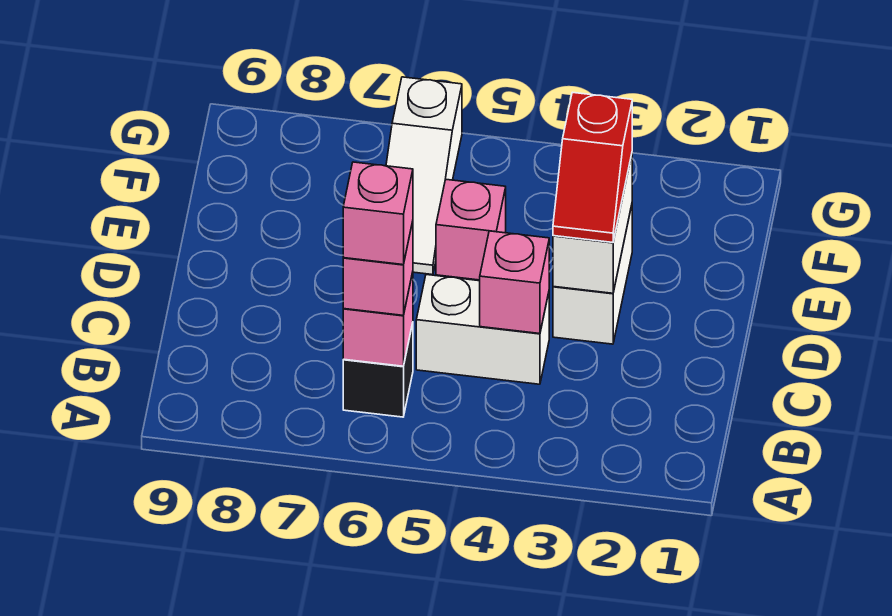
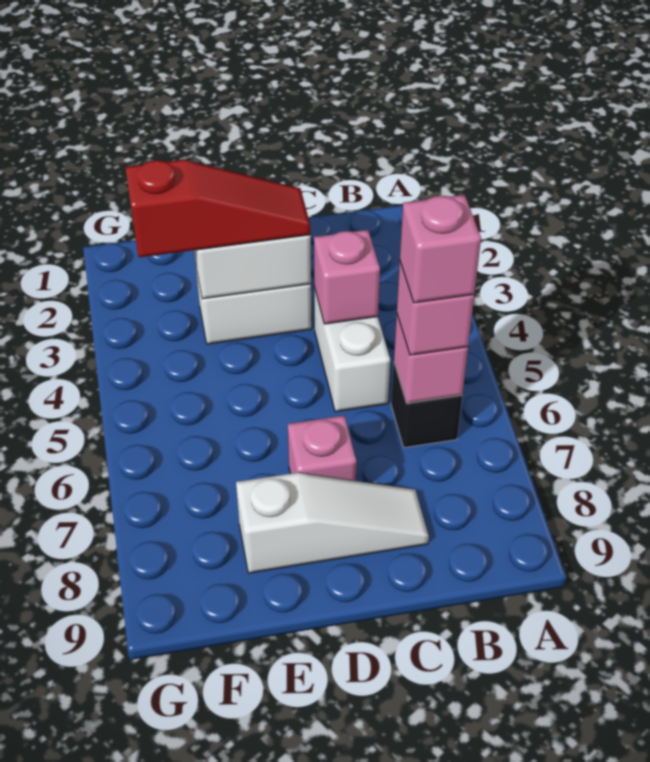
red 1x2 slope [553,92,632,242] -> red 1x3 slope [125,160,311,257]
pink 1x1 brick [436,179,506,280] -> pink 1x1 brick moved to [288,415,357,481]
white 1x3 slope [386,77,462,275] -> white 1x3 slope moved to [236,473,429,573]

